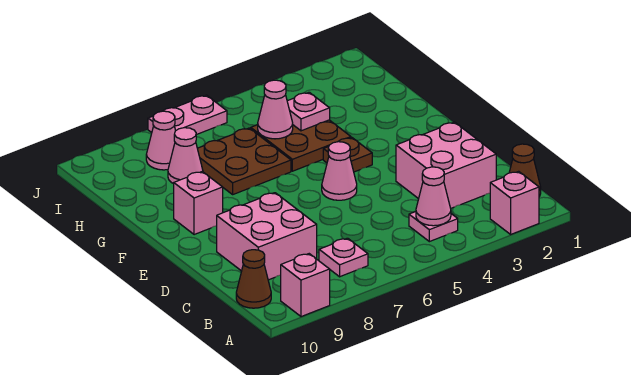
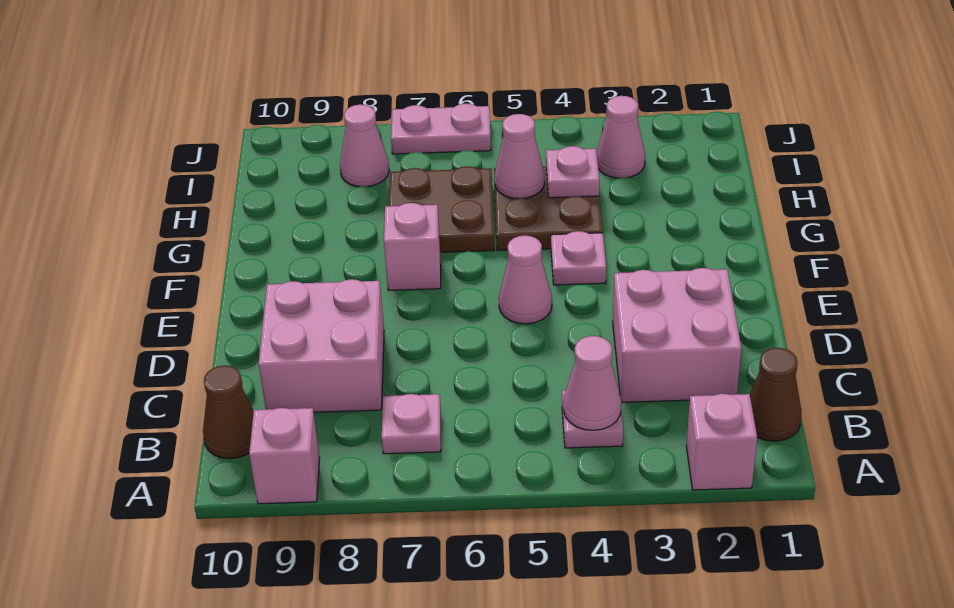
brown 1x1 plate [323,138,372,172] -> pink 1x1 plate [551,231,606,285]
pink 1x1 brick [174,171,223,235] -> pink 1x1 brick moved to [384,203,441,290]
pink 1x1 cone [168,128,203,184] -> pink 1x1 cone moved to [597,96,645,178]

